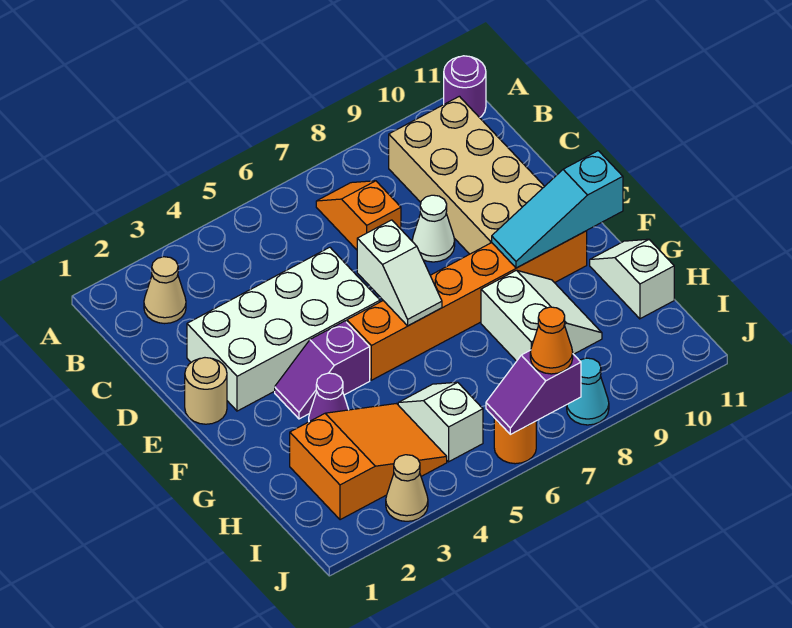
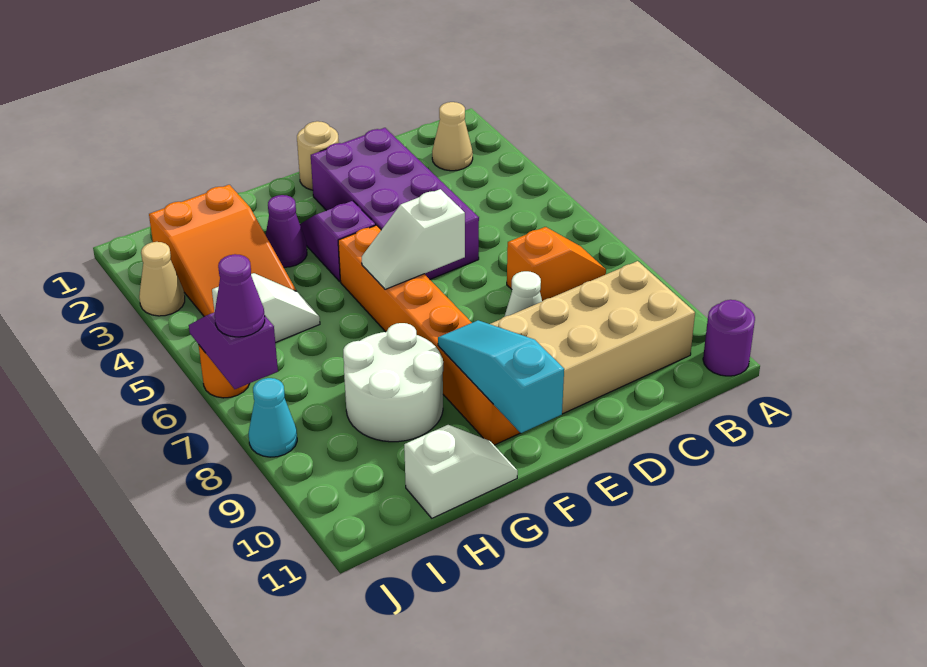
white 2x4 brick [187,247,380,411] -> purple 2x4 brick [311,128,479,279]
white 2x2 slope [481,270,602,361] -> white 2x2 round brick [343,323,443,442]
orange 1x1 cone [530,307,573,374] -> purple 1x1 cone [215,254,265,337]

